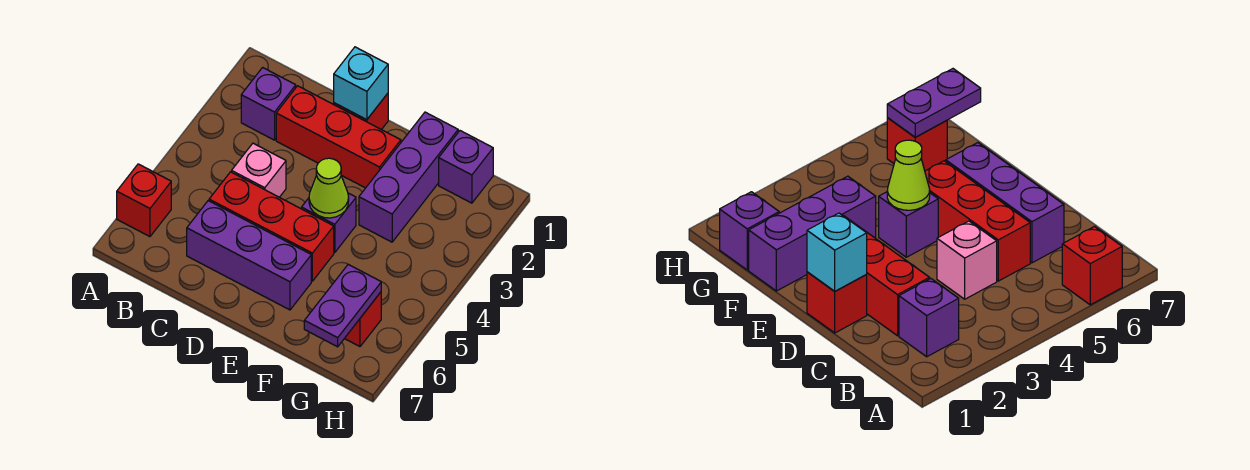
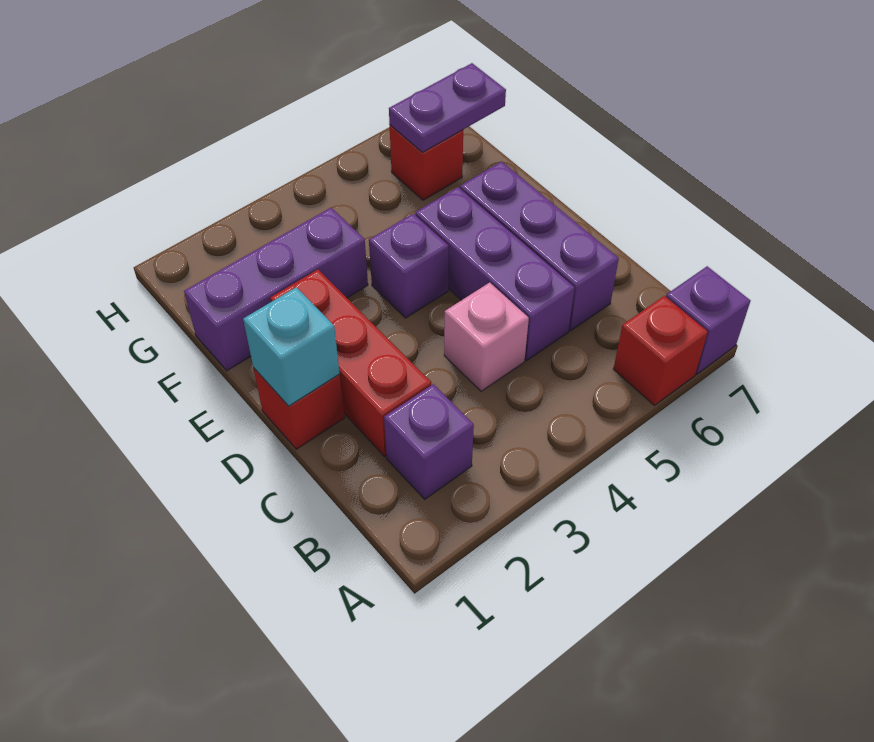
red 1x3 brick [209,172,334,281] -> purple 1x3 brick [415,187,575,360]
lime 1x1 cone [309,158,349,218] -> none
purple 1x1 brick [439,131,493,203] -> purple 1x1 brick moved to [666,266,751,374]

